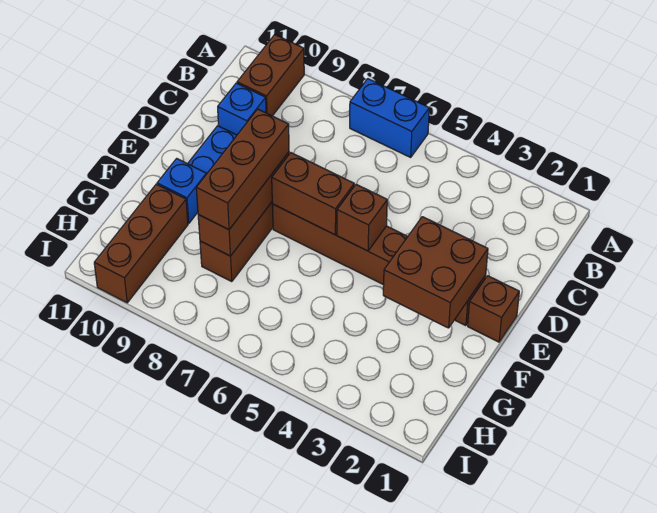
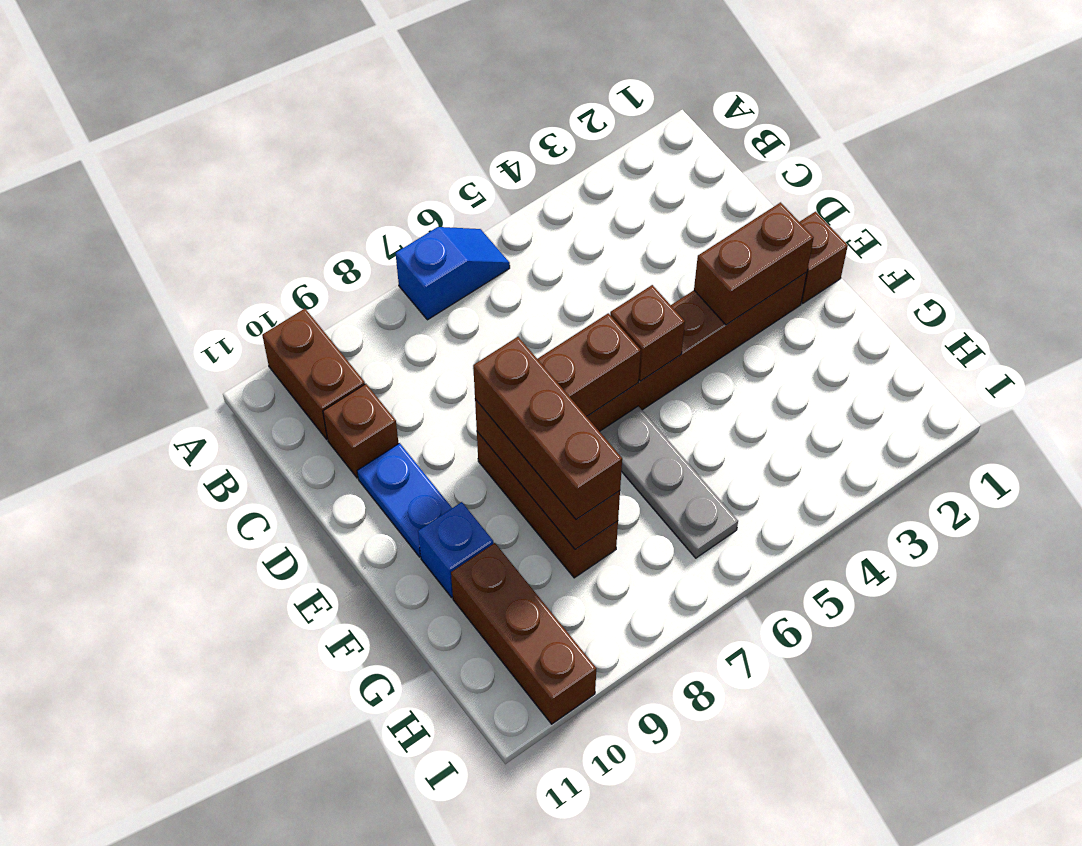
blue 1x2 brick [350,79,429,157] -> blue 1x2 slope [396,227,510,320]
blue 1x1 brick [218,83,266,135] -> brown 1x1 brick [323,384,399,478]
brown 2x2 brick [383,217,488,328] -> brown 1x2 brick [694,202,814,325]
none -> grey 1x3 plate [600,406,738,558]

